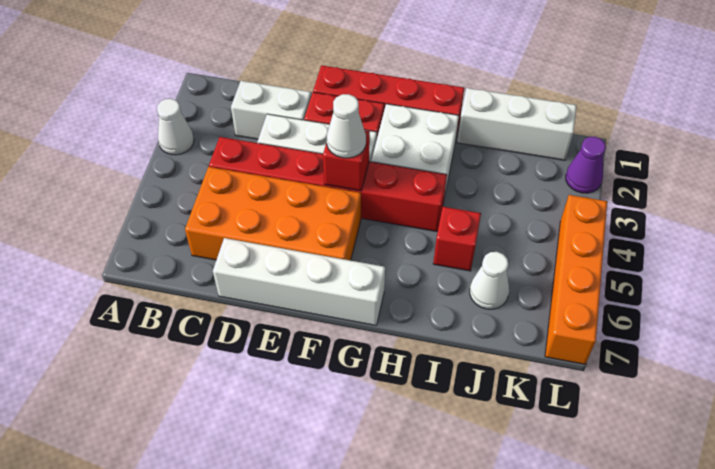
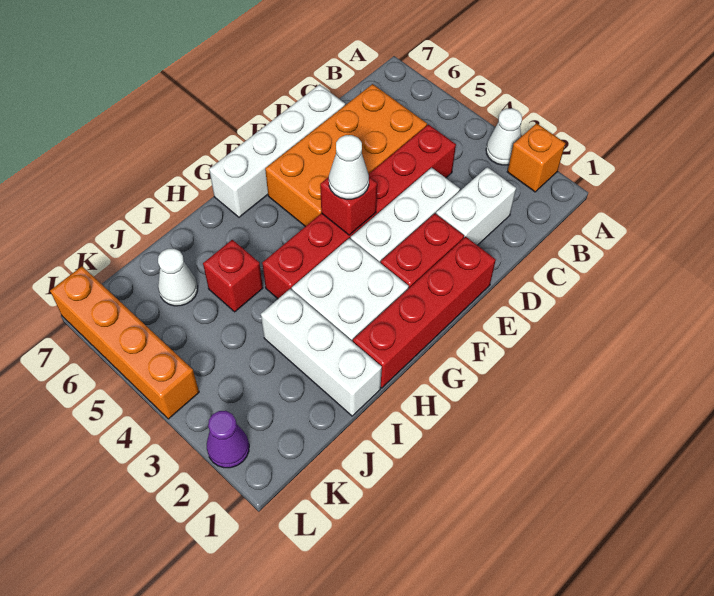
none -> orange 1x1 brick [507,123,565,192]
white 1x3 brick [457,88,577,160] -> white 1x3 brick turned to [261,289,382,416]

